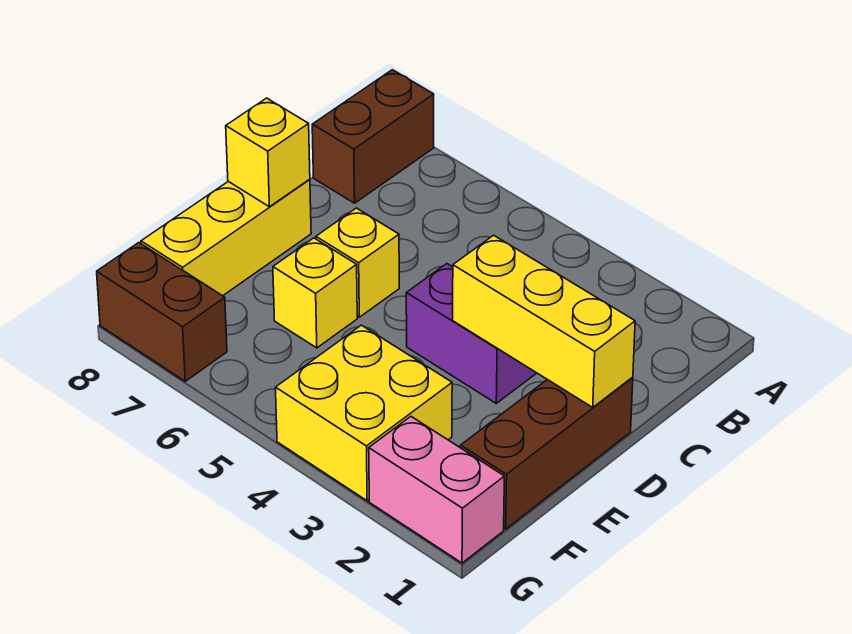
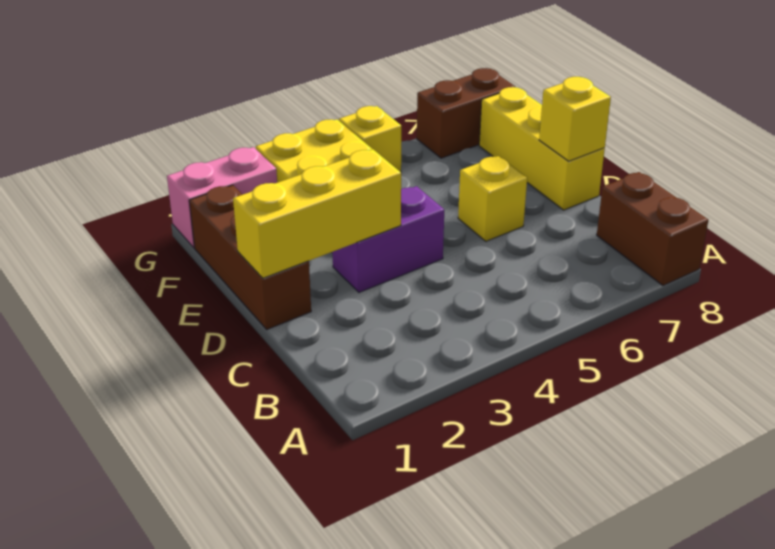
yellow 1x1 brick [273,238,357,348] -> yellow 1x1 brick moved to [339,106,401,172]

